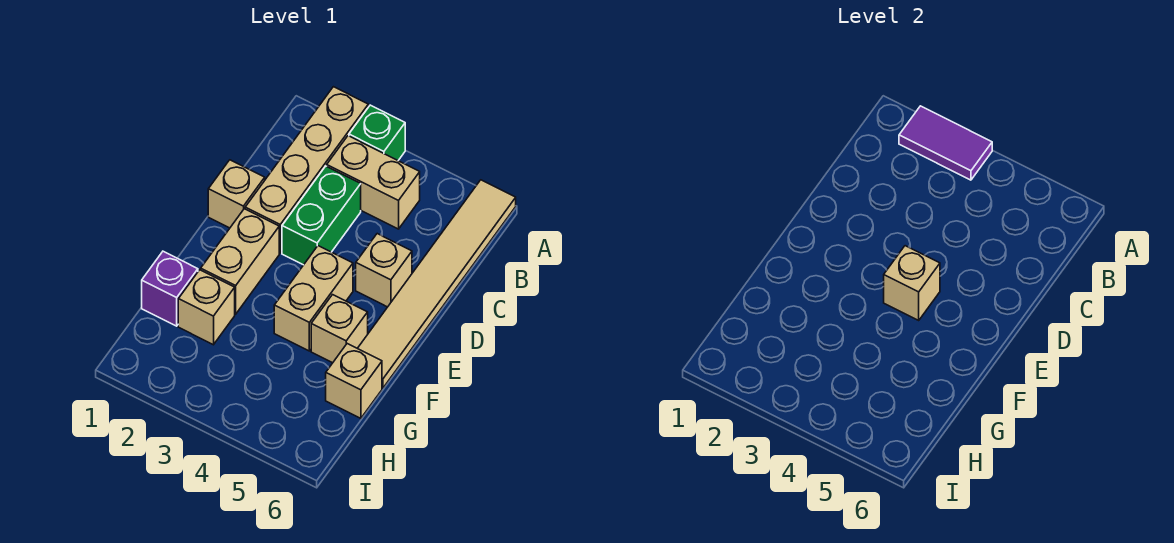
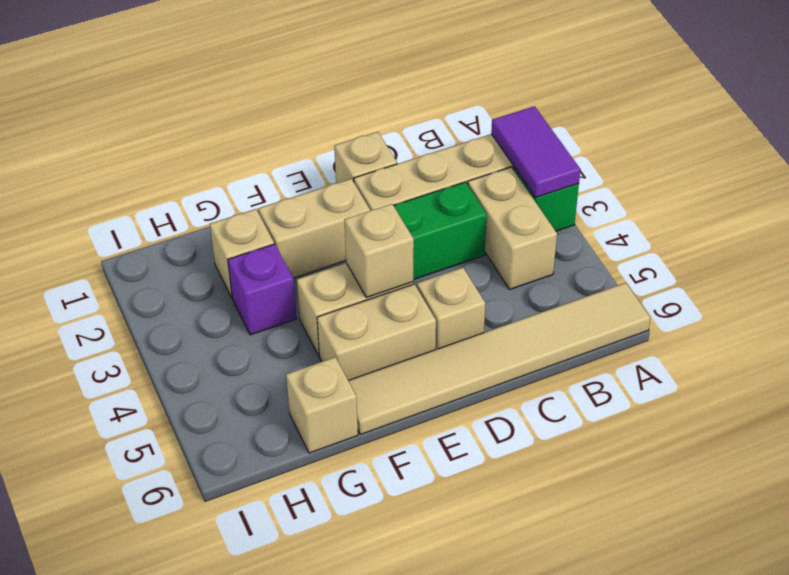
tan 1x1 brick [311,295,368,363] -> tan 1x2 brick [317,284,436,380]
purple 1x1 brick [142,251,198,326] -> purple 1x1 brick moved to [228,244,297,335]

